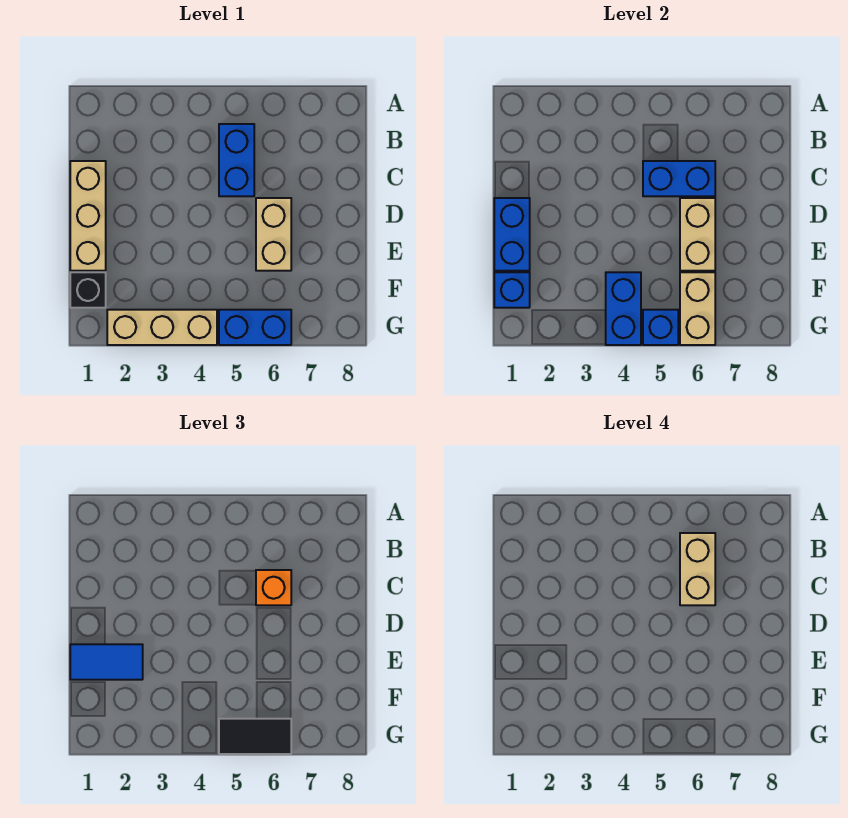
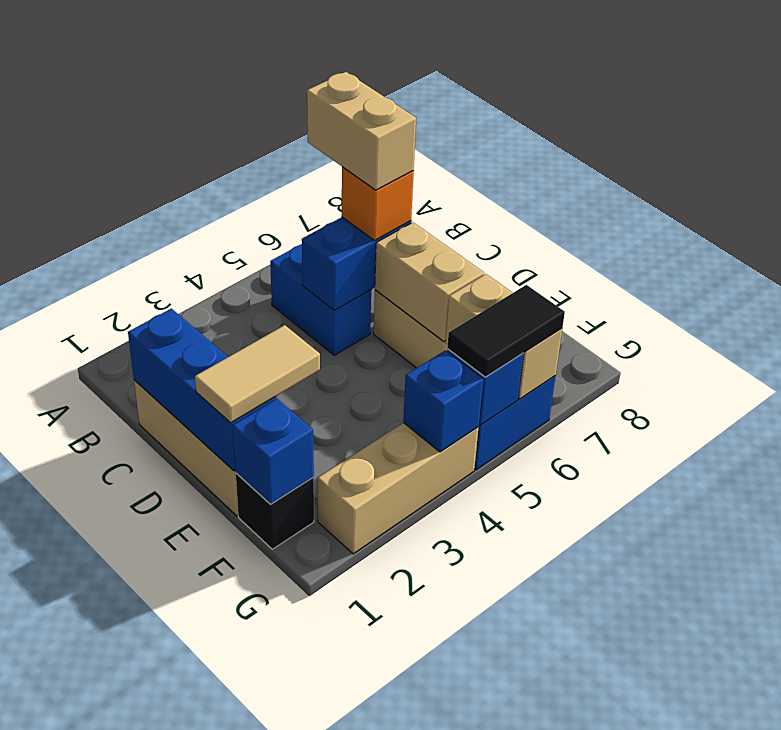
blue 1x2 brick [494,198,530,271] -> blue 1x3 brick [128,309,275,471]
blue 1x2 tile [70,644,143,680] -> tan 1x2 tile [195,325,320,423]
blue 1x2 brick [606,272,641,345] -> blue 1x1 brick [403,350,483,452]

